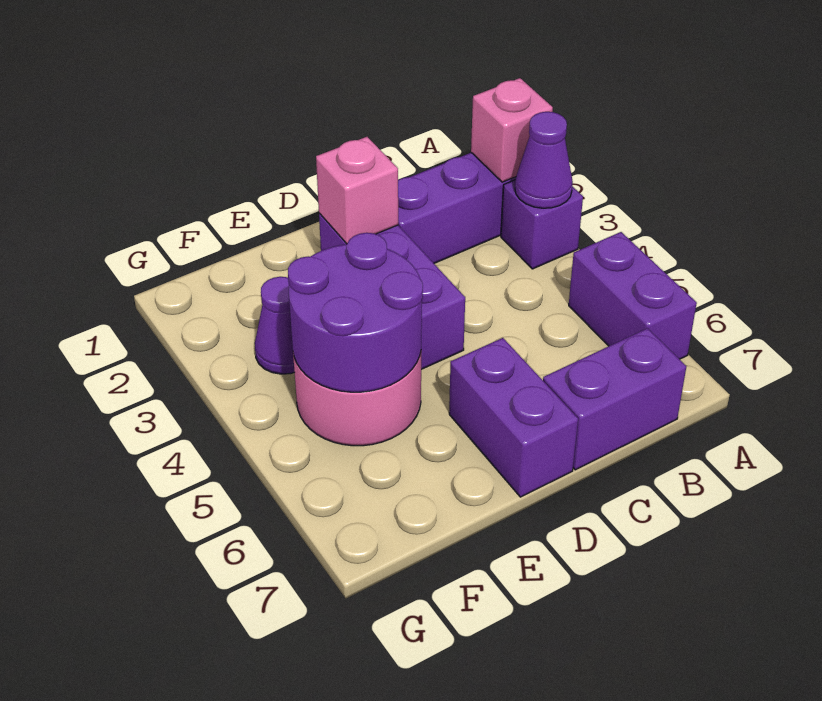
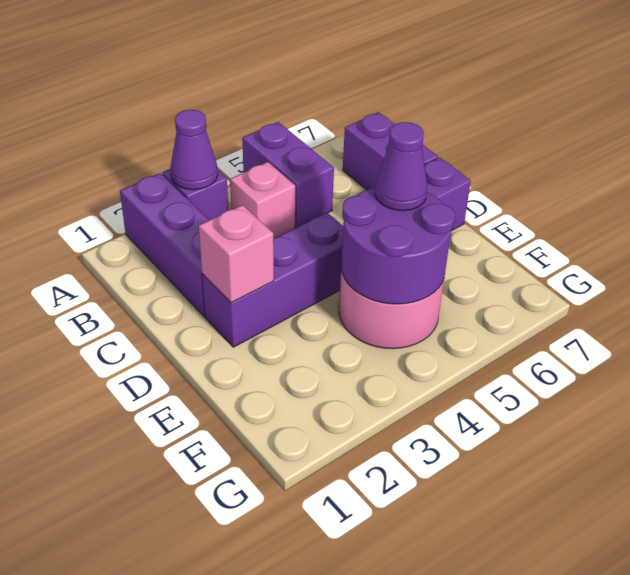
pink 1x1 brick [471,78,553,182] -> pink 1x1 brick moved to [230,162,295,238]
purple 1x2 brick [569,232,697,359] -> purple 1x2 brick turned to [242,122,334,228]
purple 1x1 cone [255,277,294,374] -> purple 1x1 cone moved to [375,122,427,211]

